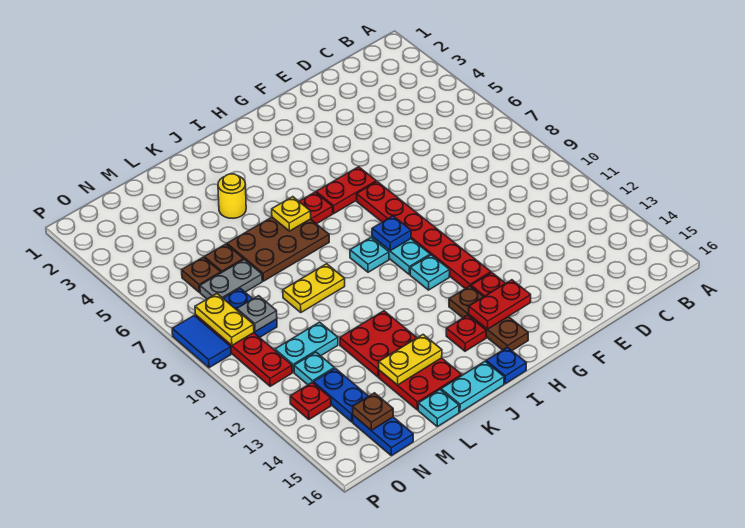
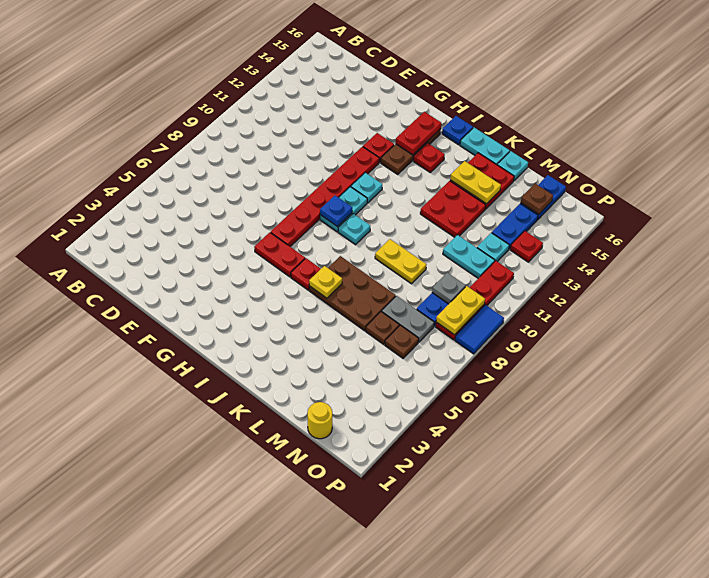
red 1x2 plate [469,280,531,329] -> red 1x2 plate turned to [396,112,441,155]
yellow 1x1 round brick [218,174,246,218] -> yellow 1x1 round brick moved to [308,402,332,439]

